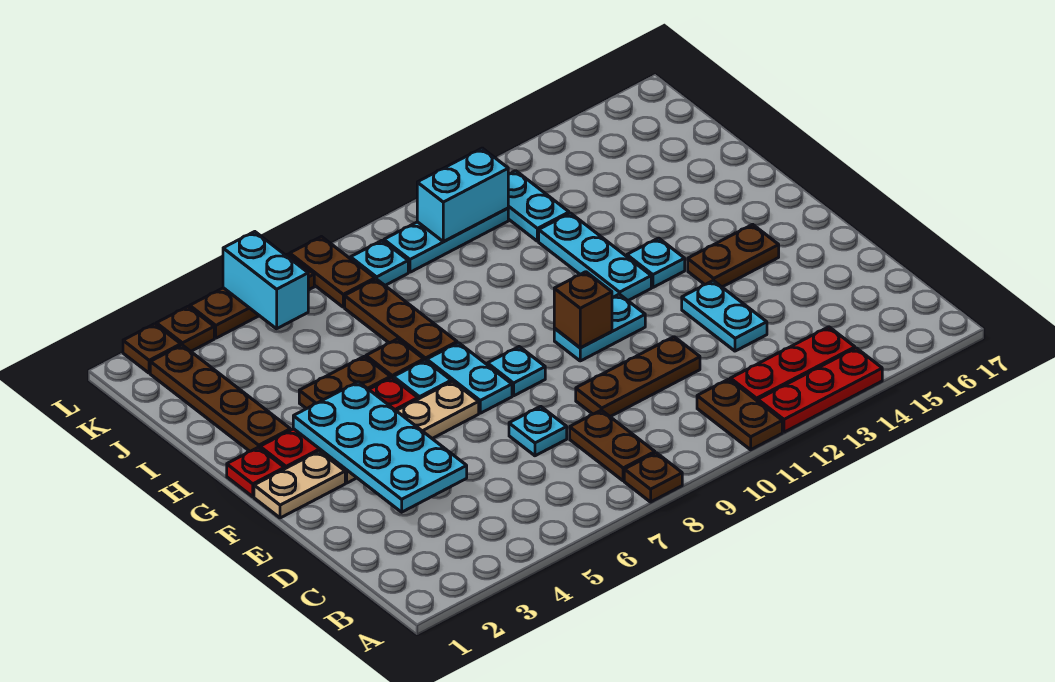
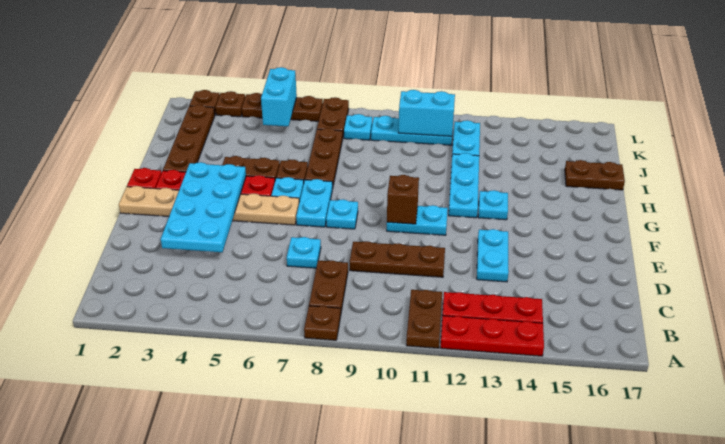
brown 1x2 plate [688,224,779,287] -> brown 1x2 plate moved to [565,160,625,190]

